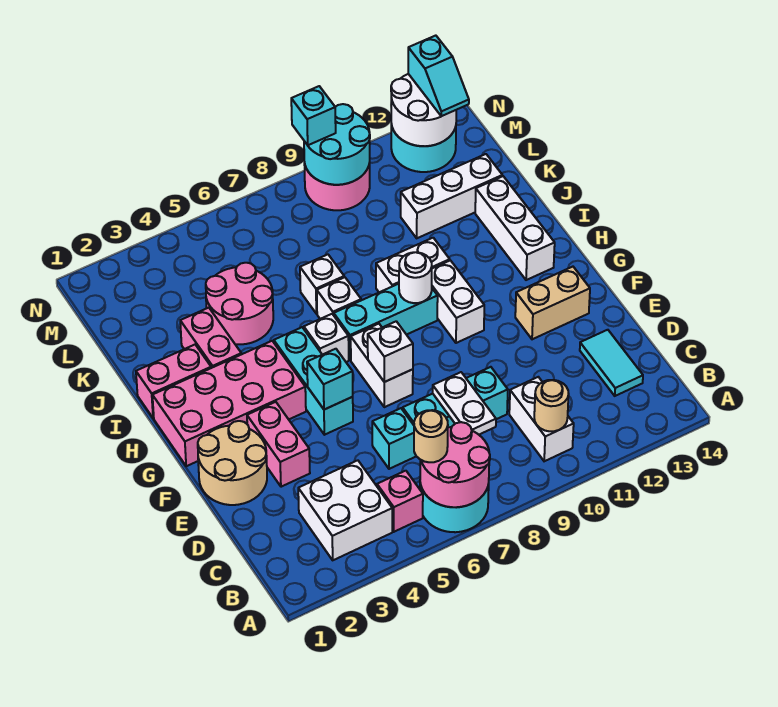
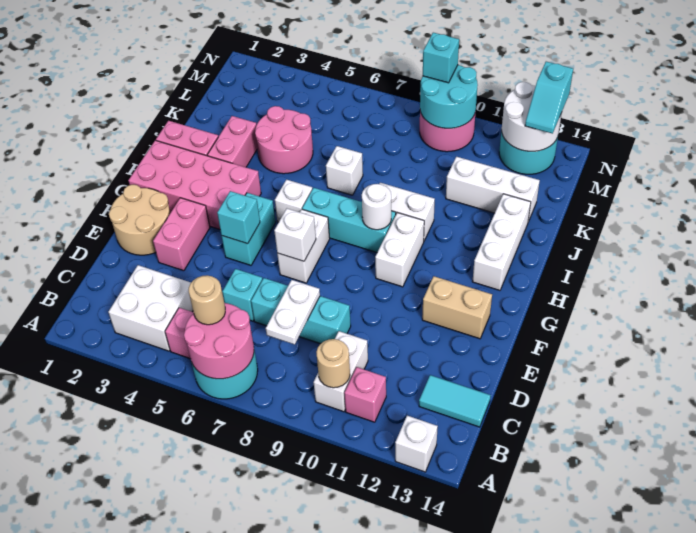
none -> pink 1x1 brick [344,367,386,422]
cyan 1x2 tile [580,330,643,396] -> cyan 1x2 tile turned to [419,375,491,427]
cyan 1x3 brick [274,327,353,435] -> cyan 1x2 brick [222,193,276,265]
white 1x1 brick [317,277,361,319] -> white 1x1 brick moved to [395,416,438,472]

